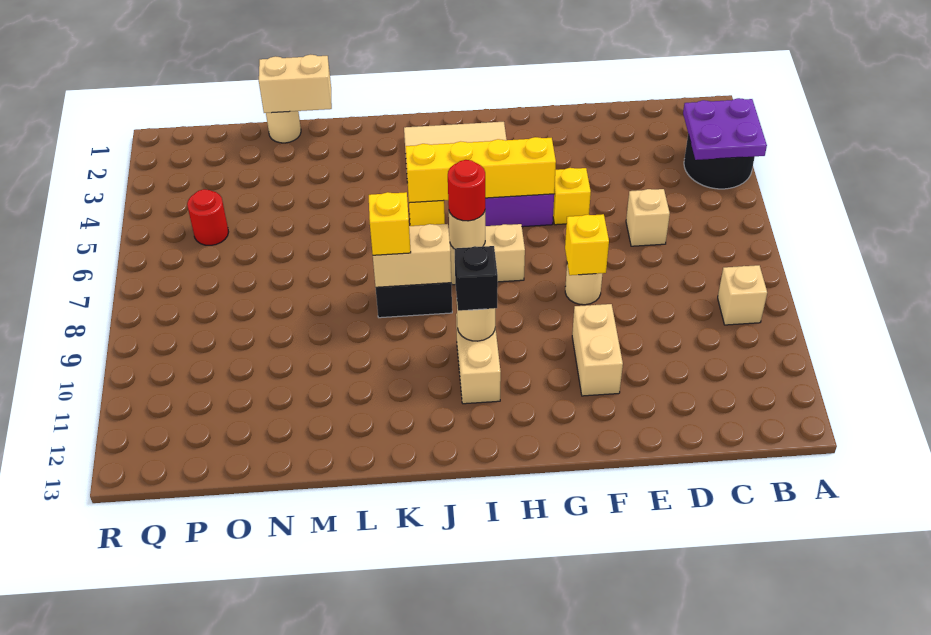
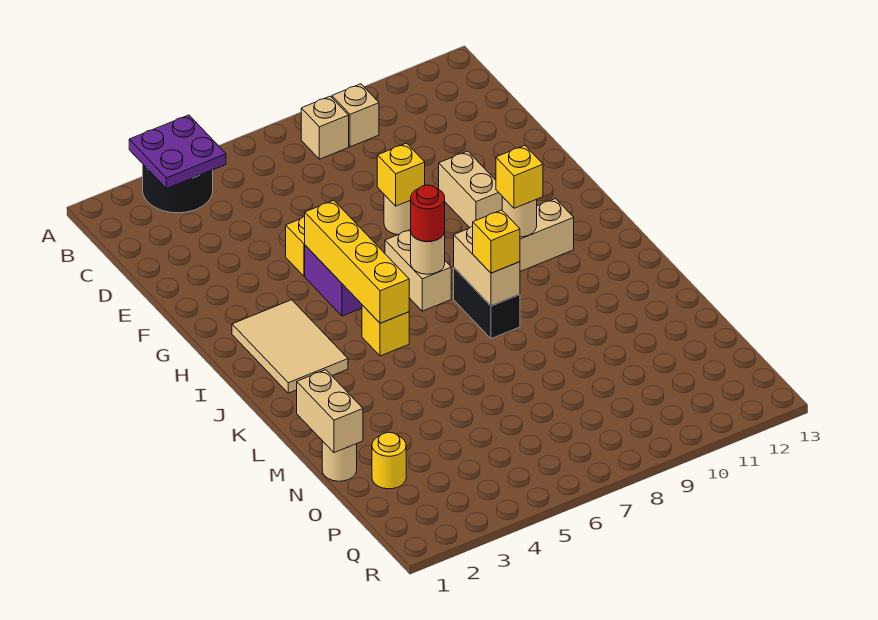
tan 1x1 brick [626,189,670,246] -> tan 1x1 brick moved to [301,96,349,159]
tan 1x2 brick [572,304,623,396] -> tan 1x2 brick turned to [439,151,502,228]
black 1x1 brick [454,246,498,311] -> yellow 1x1 brick [496,145,543,208]
none -> yellow 1x1 round brick [372,432,406,489]
red 1x1 round brick [187,189,228,245] -> none

